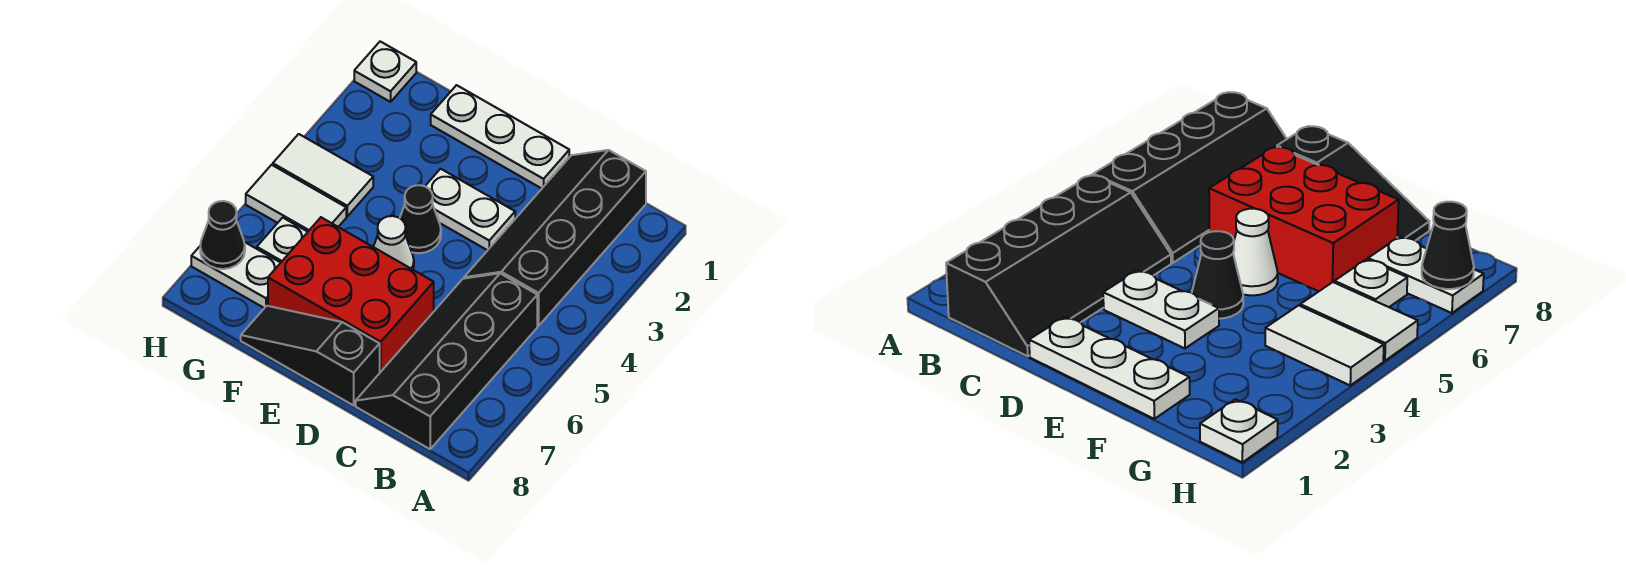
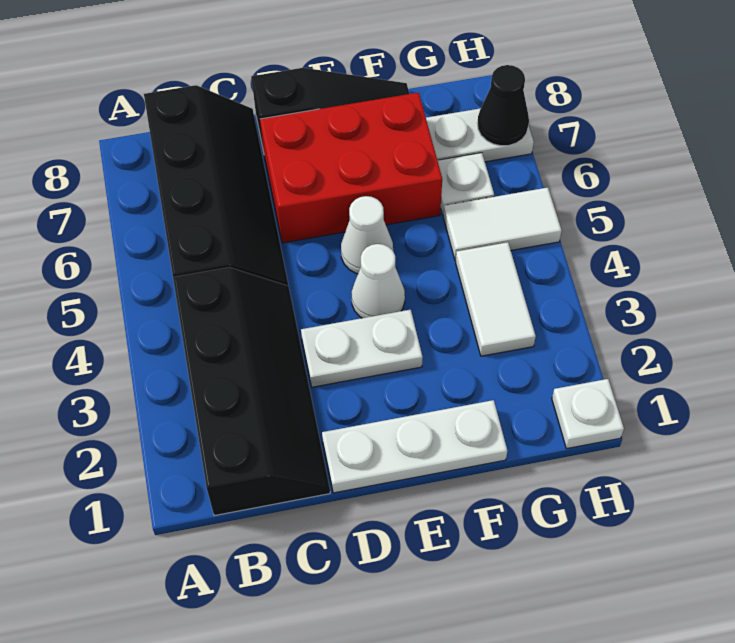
black 1x1 cone [400,185,441,253] -> white 1x1 cone [351,244,405,318]
white 1x2 tile [273,134,373,216] -> white 1x2 tile turned to [456,242,536,356]

